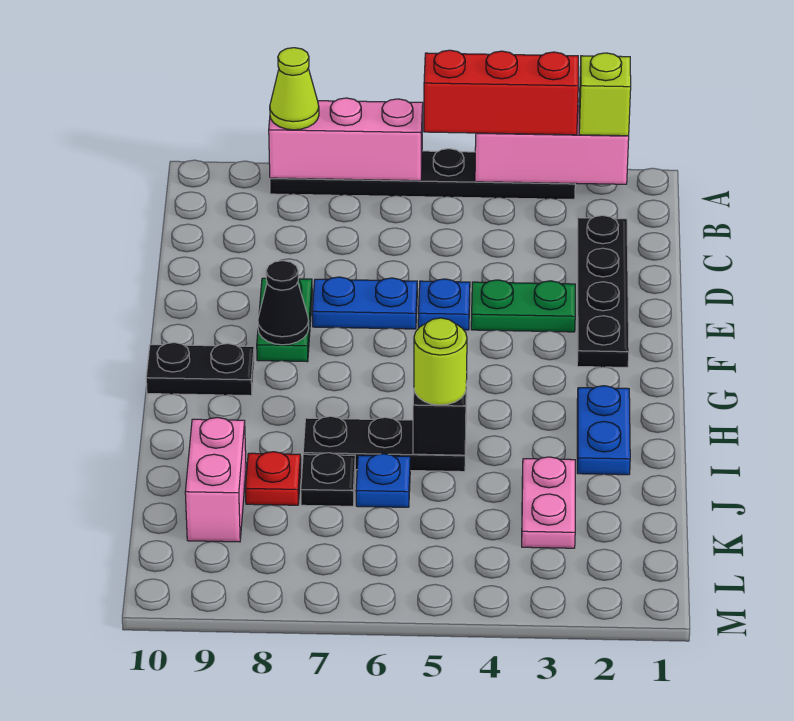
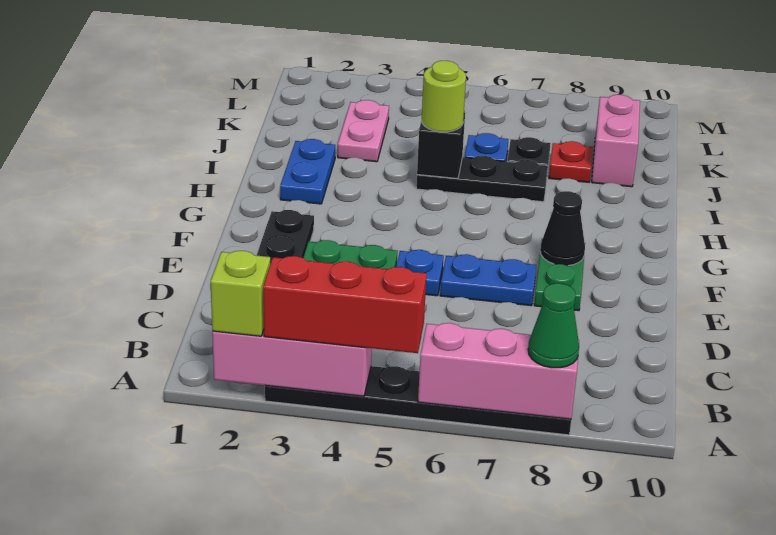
lime 1x1 cone [270,48,319,130] -> green 1x1 cone [528,283,579,368]
black 1x2 plate [146,342,254,396] -> none

